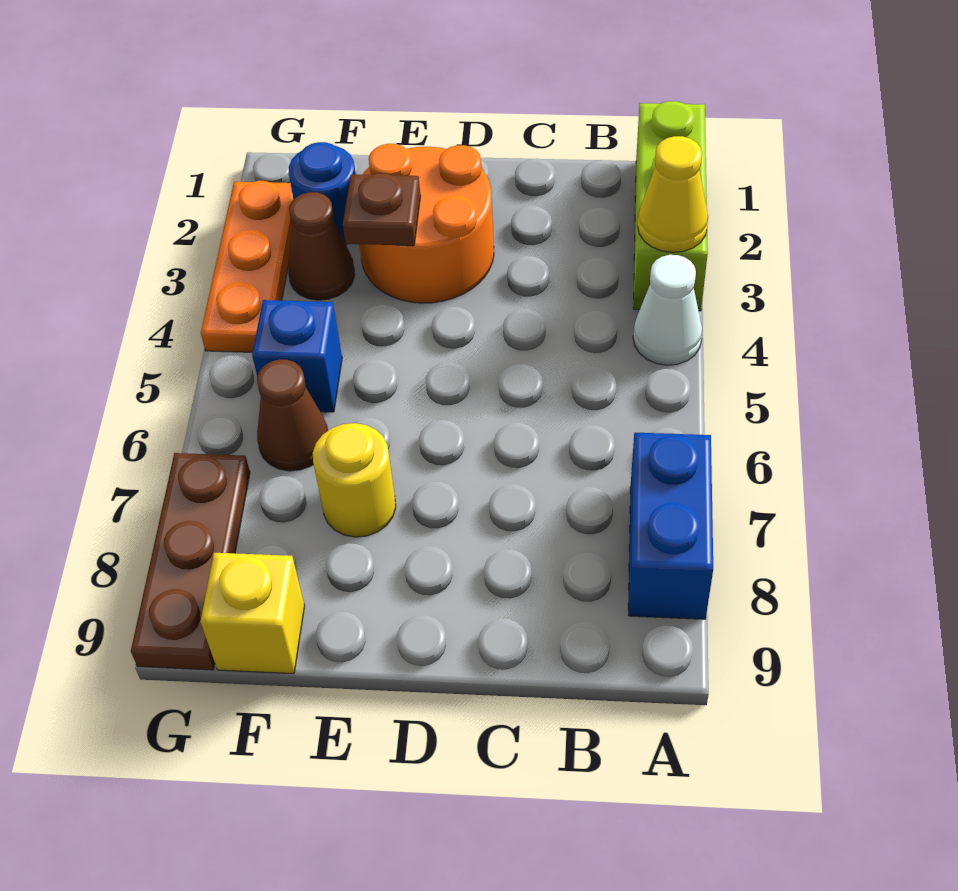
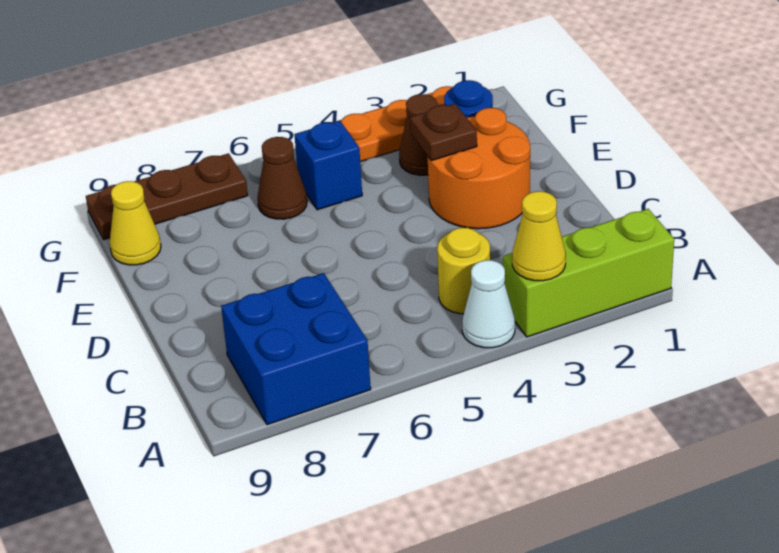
blue 1x2 brick [628,433,713,619] -> blue 2x2 brick [221,273,371,425]
yellow 1x1 round brick [313,423,396,537] -> yellow 1x1 round brick moved to [437,228,490,314]
yellow 1x1 brick [200,553,305,674] -> yellow 1x1 cone [110,181,161,265]

